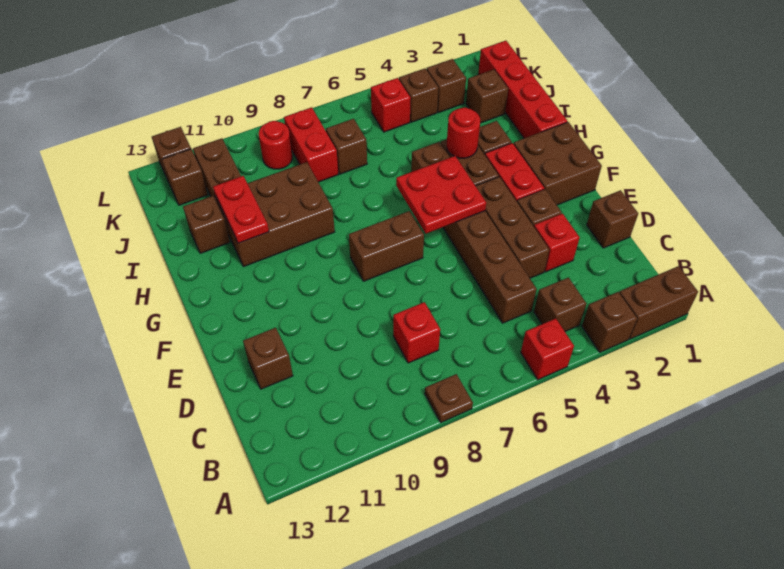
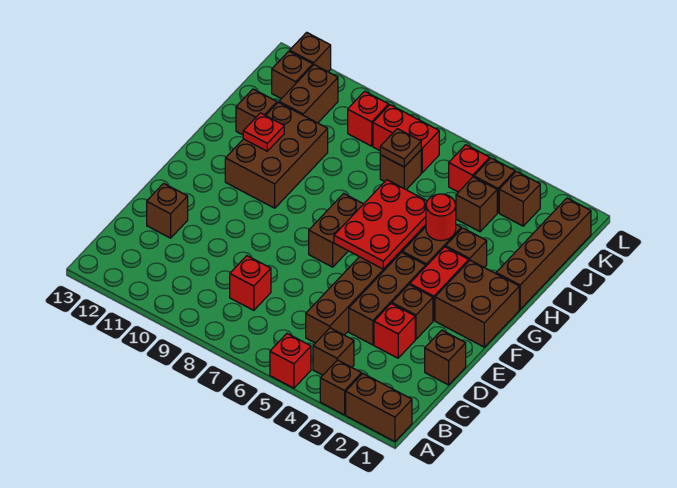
brown 1x1 plate [425,374,473,422] -> brown 1x1 plate moved to [380,129,421,167]
red 2x2 plate [396,156,486,234] -> red 2x3 plate [334,180,427,269]
brown 1x2 brick [349,211,424,281] -> brown 1x2 brick turned to [309,193,363,267]
red 1x4 brick [478,41,568,138] -> brown 1x4 brick [496,198,591,309]
brown 2x3 brick [215,162,335,267] -> brown 2x3 brick turned to [225,102,328,208]
red 1x2 plate [213,176,269,243] -> red 1x1 plate [243,113,284,151]
brown 1x1 brick [466,69,508,123] -> brown 1x1 brick moved to [456,177,497,232]
red 1x2 brick [284,107,338,182] -> red 1x2 brick turned to [373,105,439,173]
red 1x1 round brick [259,121,293,169] -> red 1x1 brick [348,91,389,146]

